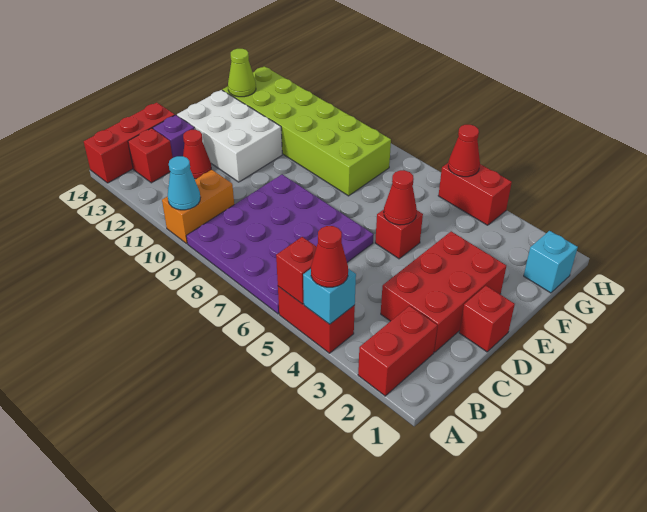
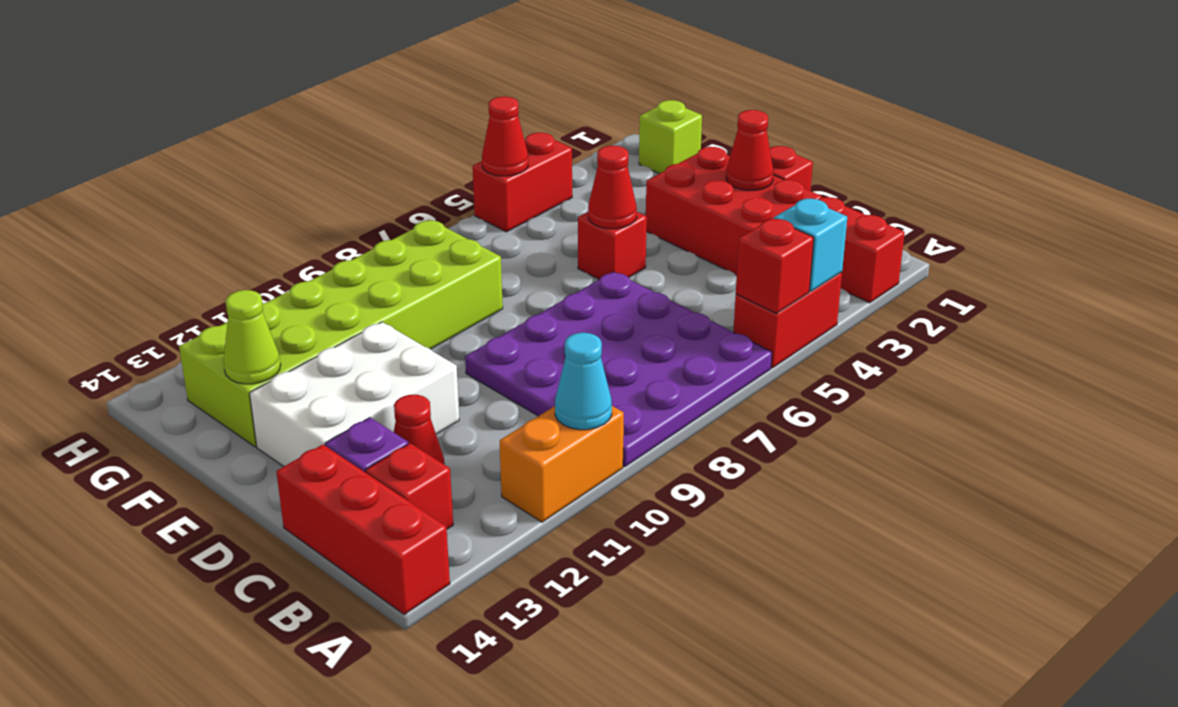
red 1x1 cone [311,226,348,287] -> red 1x1 cone moved to [726,110,774,190]
orange 1x2 brick [162,170,234,244] -> orange 1x2 brick turned to [500,406,624,522]
cyan 1x1 brick [524,231,578,293] -> lime 1x1 brick [639,100,702,174]

